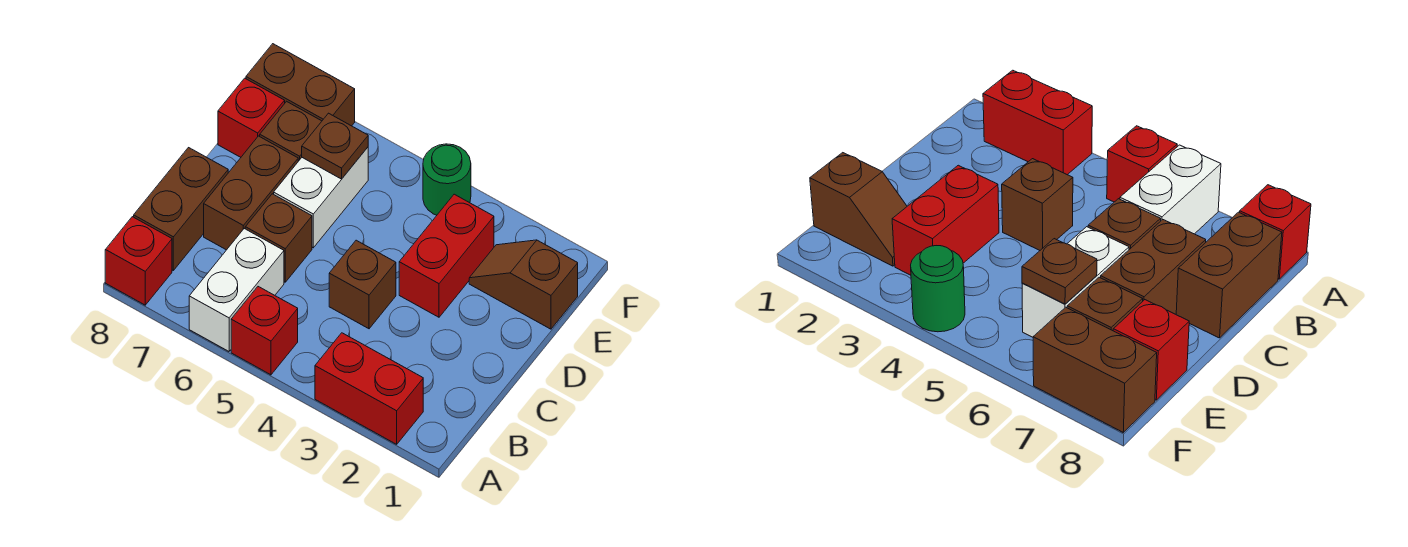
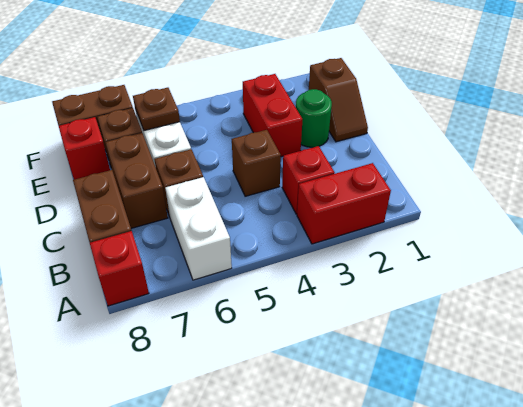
red 1x1 brick [231,287,298,375] -> red 1x1 brick moved to [282,146,335,214]
brown 1x2 slope [469,240,578,329] -> brown 1x2 slope turned to [309,58,368,142]
green 1x1 round brick [423,144,471,215] -> green 1x1 round brick moved to [296,89,332,147]

